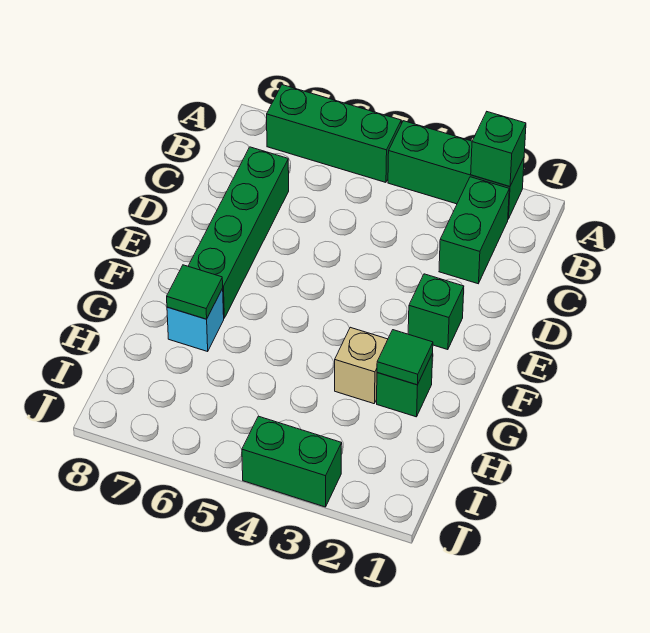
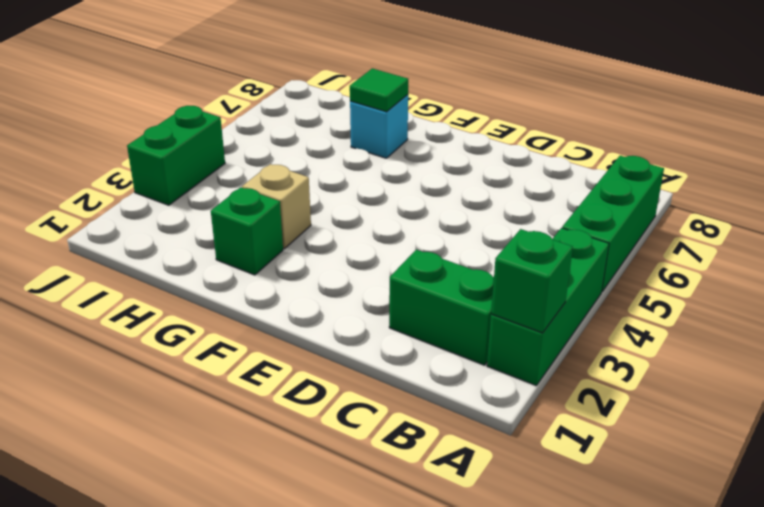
green 1x4 brick [188,147,289,318] -> none
green 1x1 brick [408,274,464,350] -> none
green 1x1 tile [377,330,433,385] -> none

